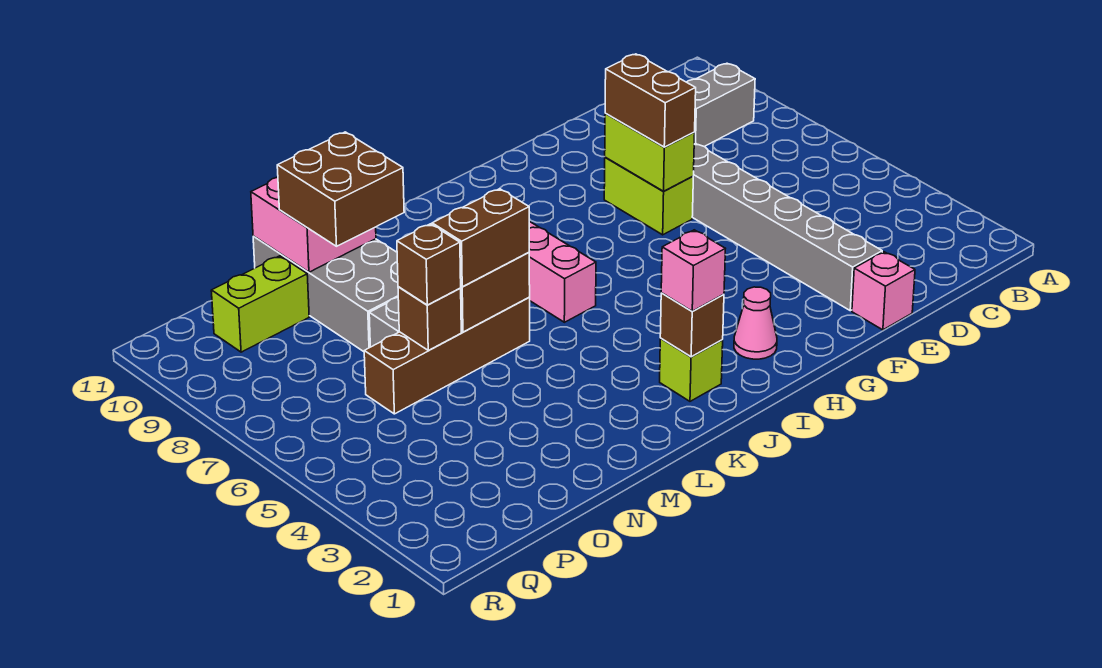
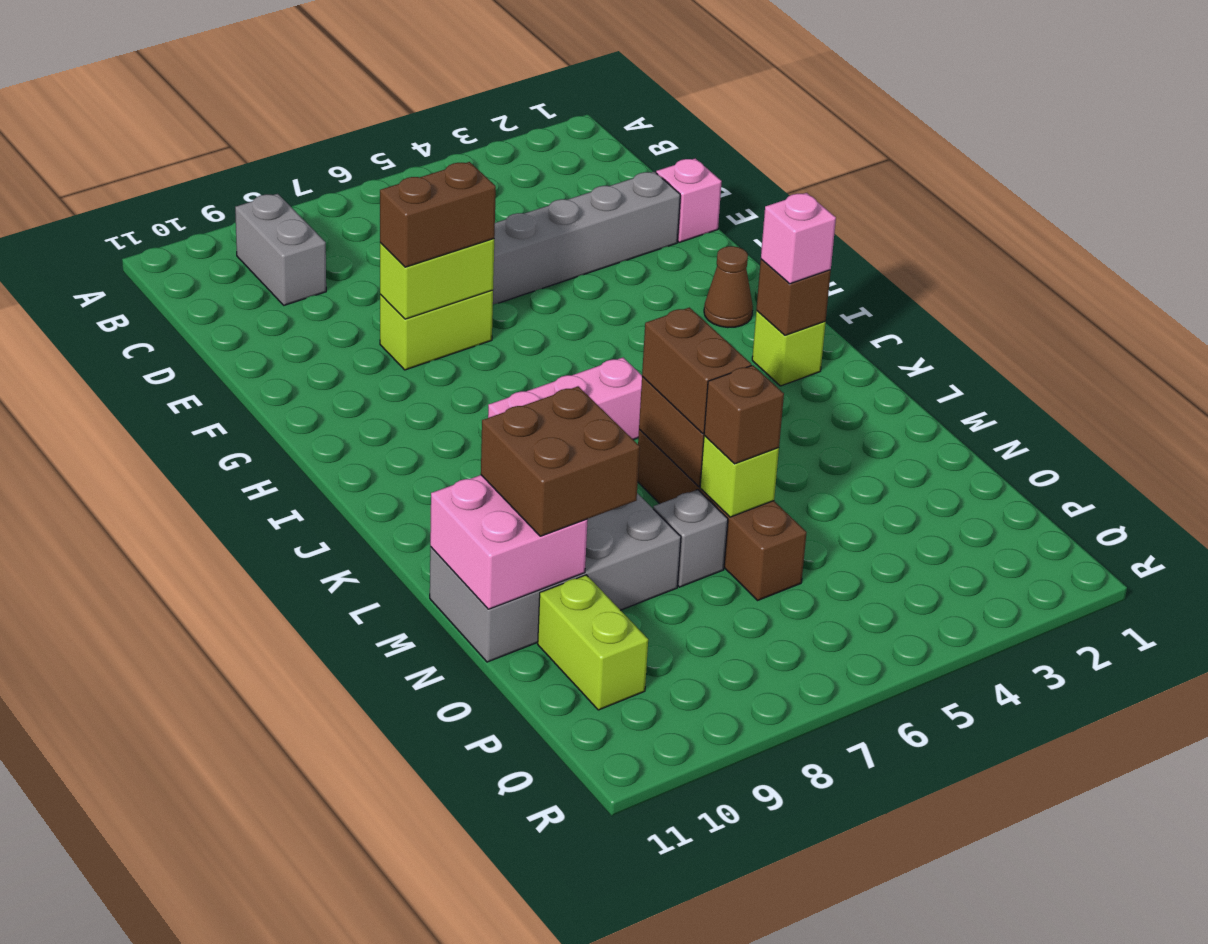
pink 1x1 cone [734,287,777,359] -> brown 1x1 cone [704,246,753,328]
brown 1x1 brick [398,287,461,350] -> lime 1x1 brick [700,436,779,517]

